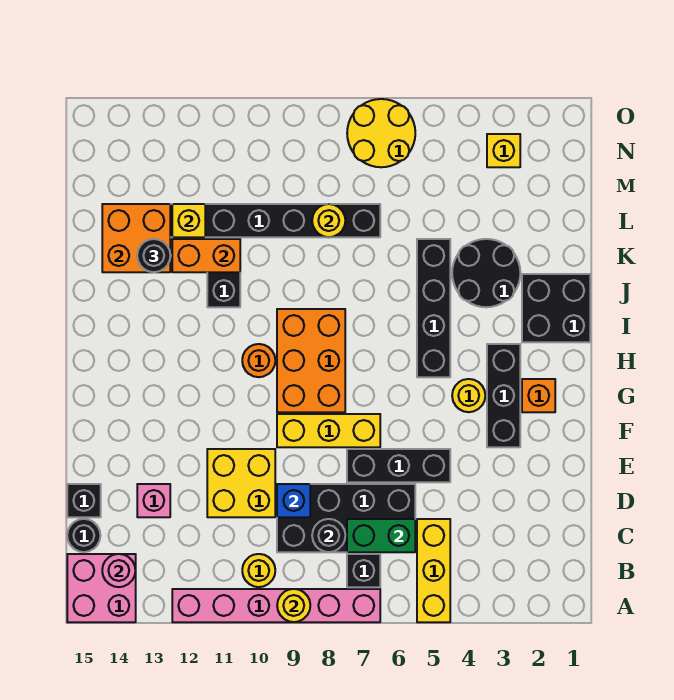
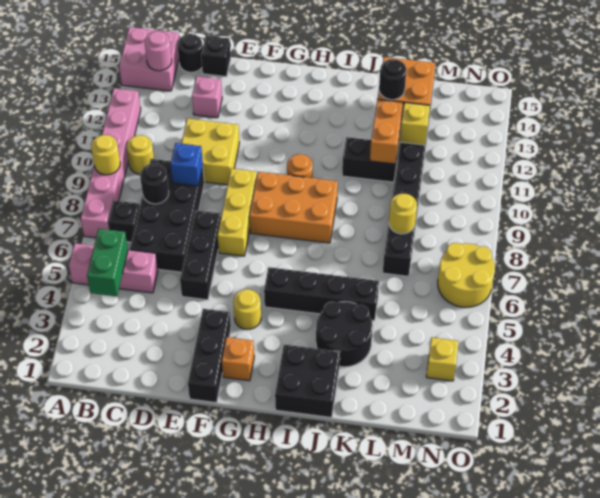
yellow 1x3 brick [417,519,450,622] -> pink 1x3 brick [69,243,158,293]
green 1x2 brick [347,519,415,552] -> green 1x2 brick moved to [87,229,128,296]
black 1x3 brick [487,344,520,447] -> black 1x3 brick turned to [188,309,231,403]

